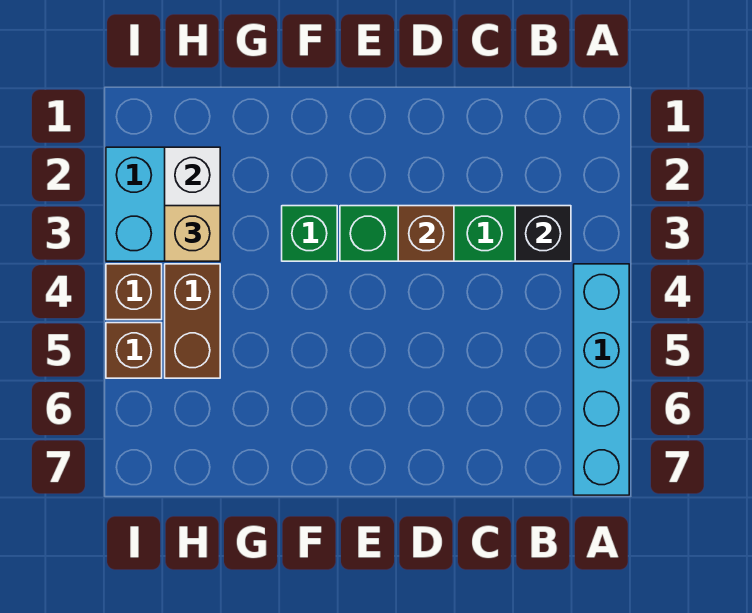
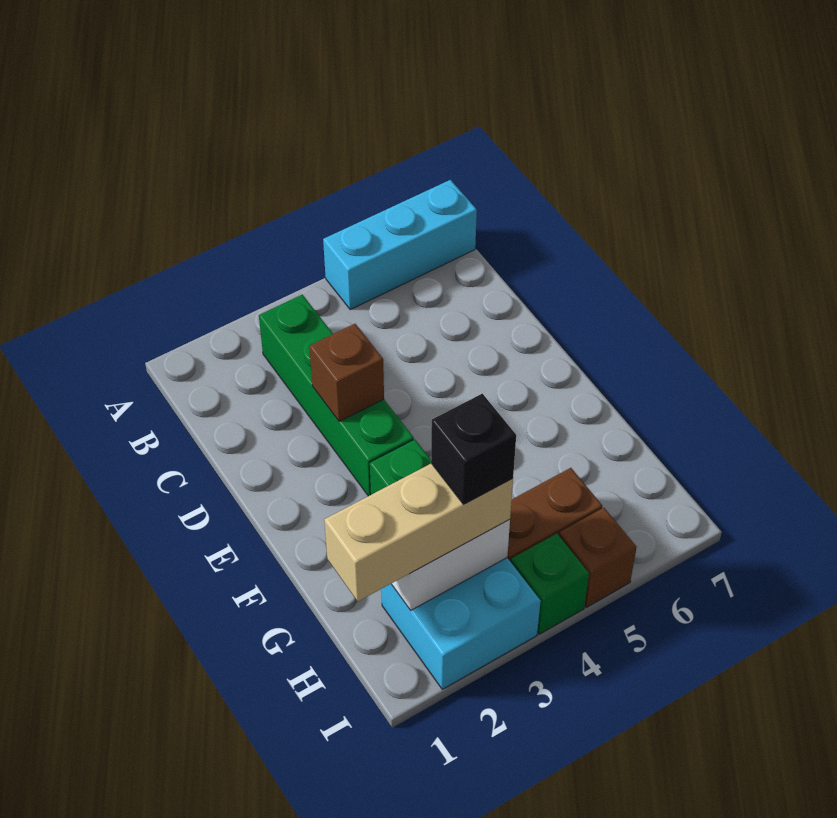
cyan 1x4 brick [574,264,629,495] -> cyan 1x3 brick [323,180,477,310]
black 1x1 brick [515,206,571,261] -> black 1x1 brick moved to [431,394,516,504]
tan 1x1 brick [165,206,220,261] -> tan 1x3 brick [324,463,513,601]
brown 1x1 brick [106,264,162,320] -> green 1x1 brick [511,534,589,634]

